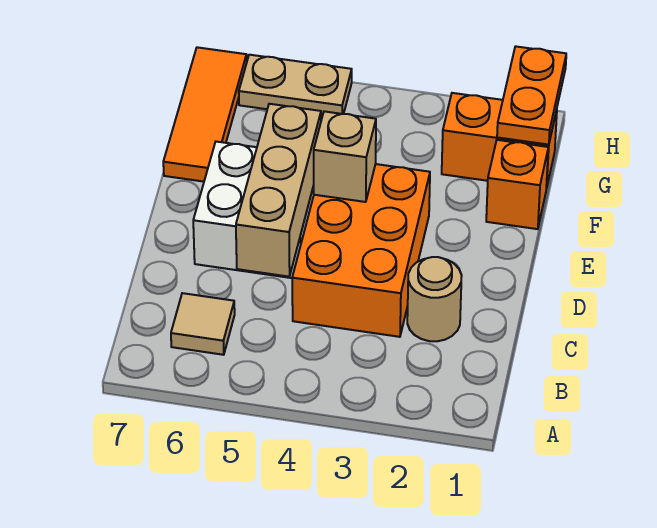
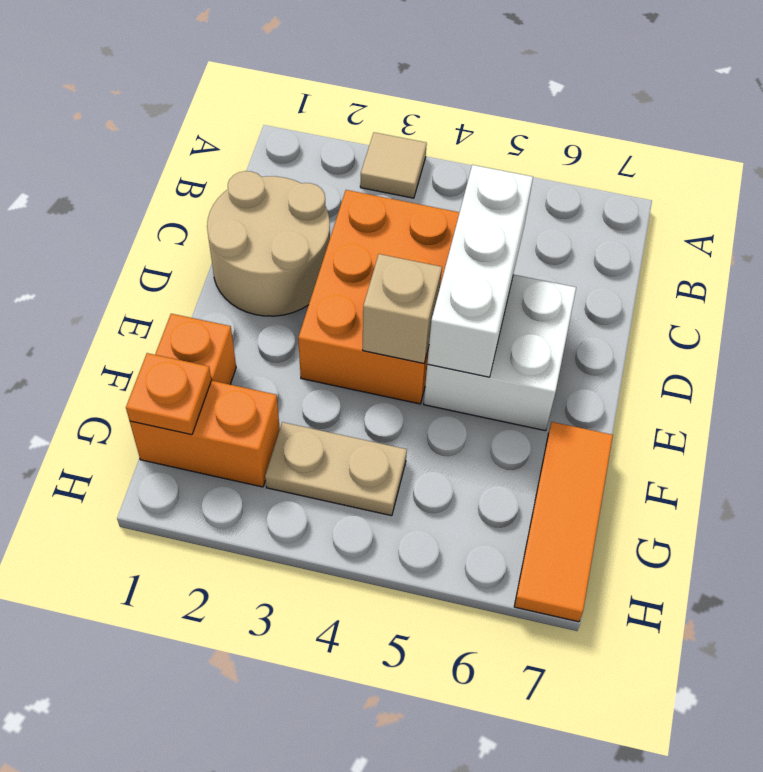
tan 1x1 tile [171,293,235,355] -> tan 1x1 tile moved to [360,132,427,198]
tan 1x1 round brick [407,257,462,341] -> tan 2x2 round brick [207,171,330,316]
tan 1x3 brick [236,104,321,277] -> white 1x3 brick [427,165,533,377]
orange 1x2 plate [497,46,566,145] -> orange 1x1 plate [126,353,211,435]
tan 1x2 plate [239,55,352,117] -> tan 1x2 plate moved to [265,422,407,516]

